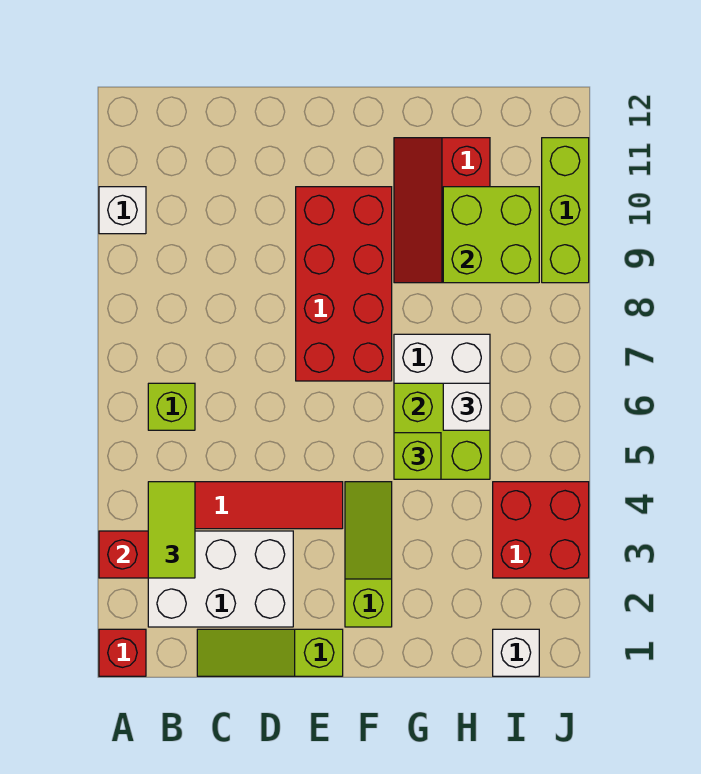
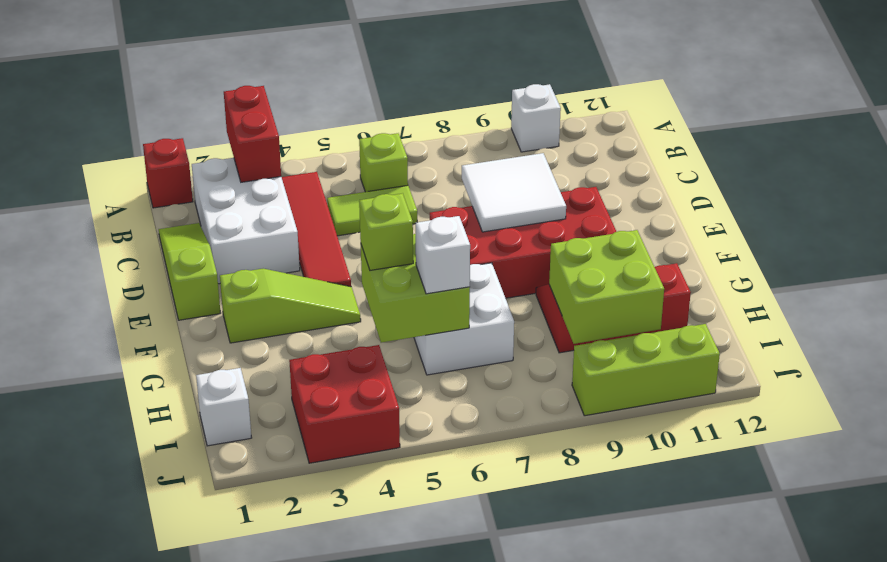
lime 1x2 tile [148,482,195,578] -> lime 1x2 tile moved to [327,185,417,236]
none -> white 2x2 tile [462,153,566,232]

